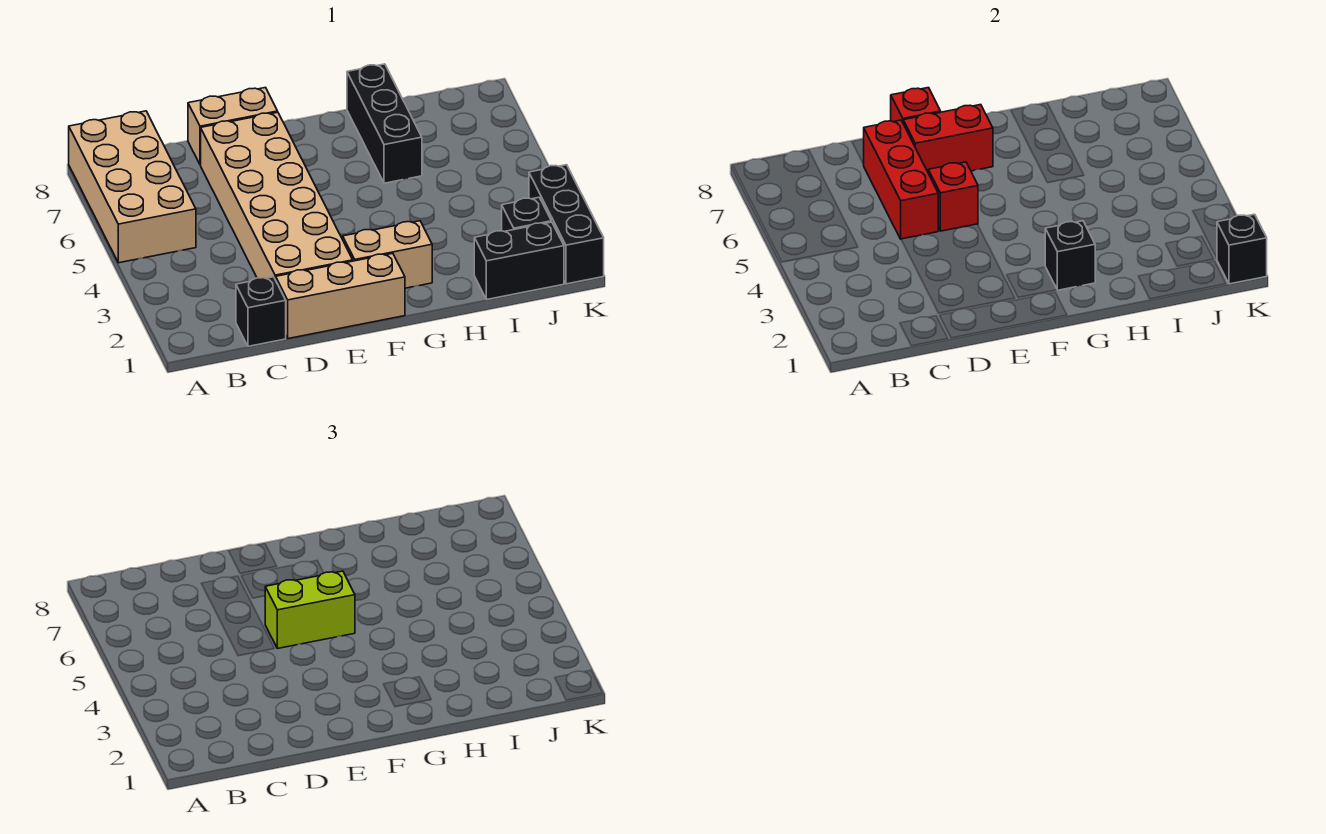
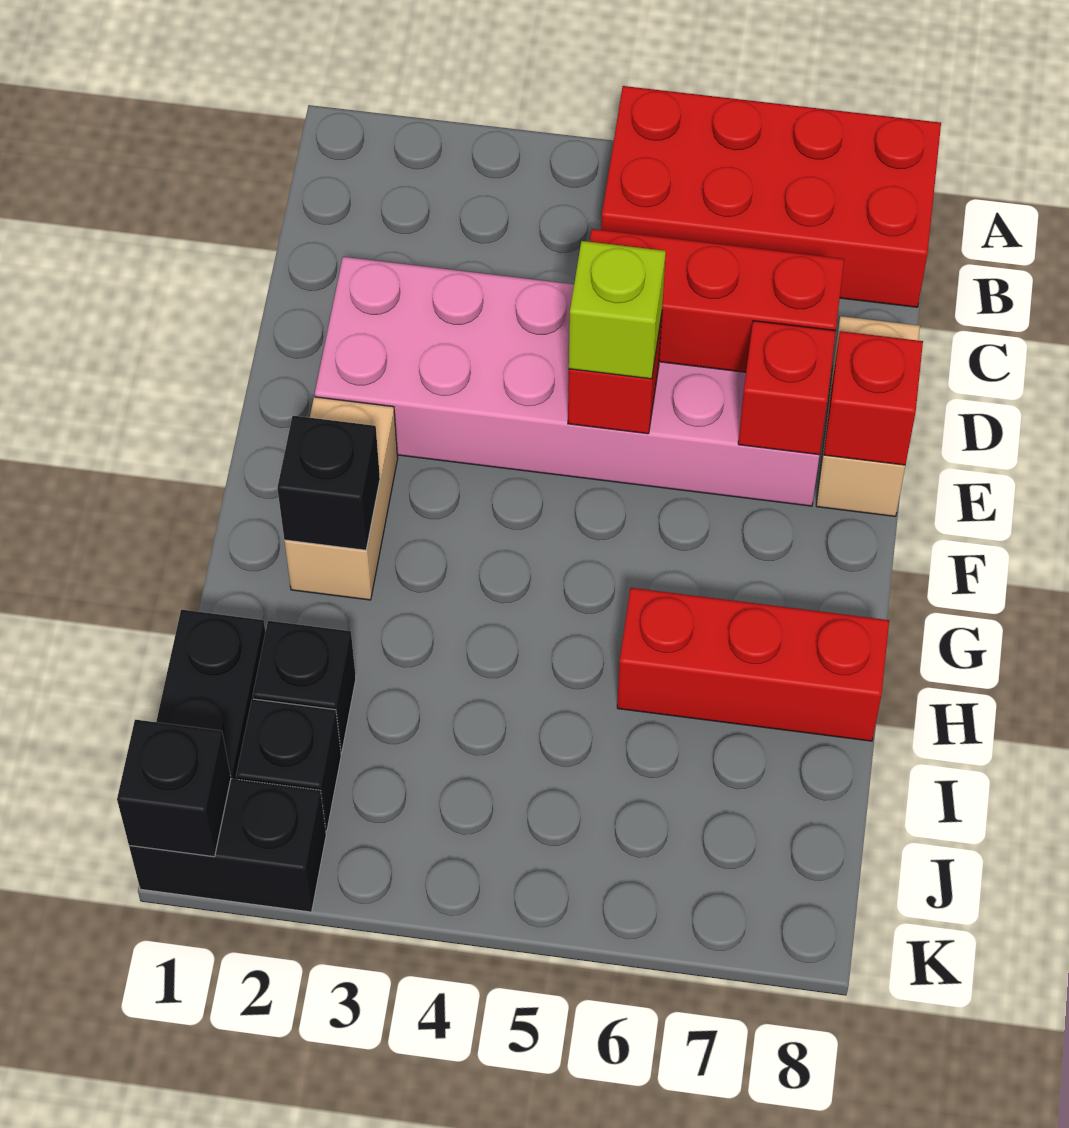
tan 2x4 brick [69,111,196,263] -> red 2x4 brick [601,86,941,307]
black 1x1 brick [236,277,286,346] -> black 1x1 brick moved to [253,621,356,752]
tan 1x3 brick [276,253,405,339] -> none
tan 2x6 brick [201,112,353,280] -> pink 2x6 brick [315,257,819,506]
lime 1x2 brick [265,571,355,649] -> lime 1x1 brick [569,241,666,379]
red 1x2 brick [903,105,993,172] -> red 1x1 brick [738,321,836,455]
black 1x3 brick [347,64,422,183] -> red 1x3 brick [617,588,889,741]
black 1x3 brick [529,165,604,284] -> black 1x2 brick [129,779,326,912]

